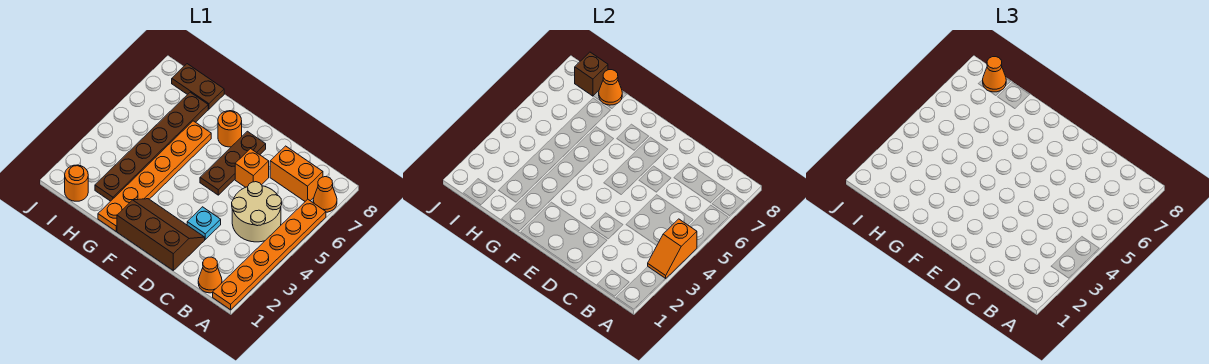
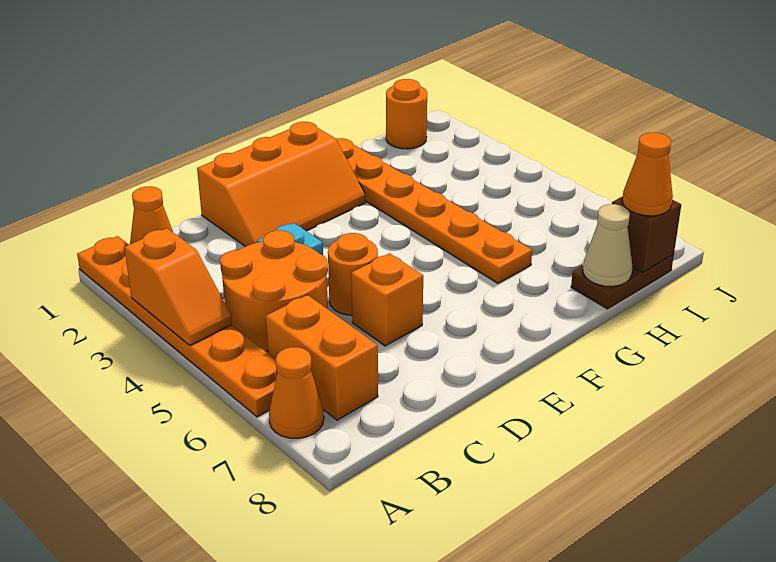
orange 1x2 slope [648,219,697,279] -> orange 1x2 slope turned to [124,228,232,346]
tan 2x2 round brick [232,182,282,242] -> orange 2x2 round brick [220,230,328,352]
orange 1x2 brick [270,146,323,201] -> orange 1x2 brick turned to [266,295,378,420]
brown 2x3 slope [117,199,205,270] -> orange 2x3 slope [197,122,366,247]
brown 1x3 plate [200,131,266,195] -> none
orange 1x1 round brick [218,111,242,147] -> orange 1x1 round brick moved to [328,233,378,315]
brown 1x6 plate [95,92,208,201] -> none
orange 1x1 cone [599,70,622,105] -> tan 1x1 cone [583,204,632,286]

